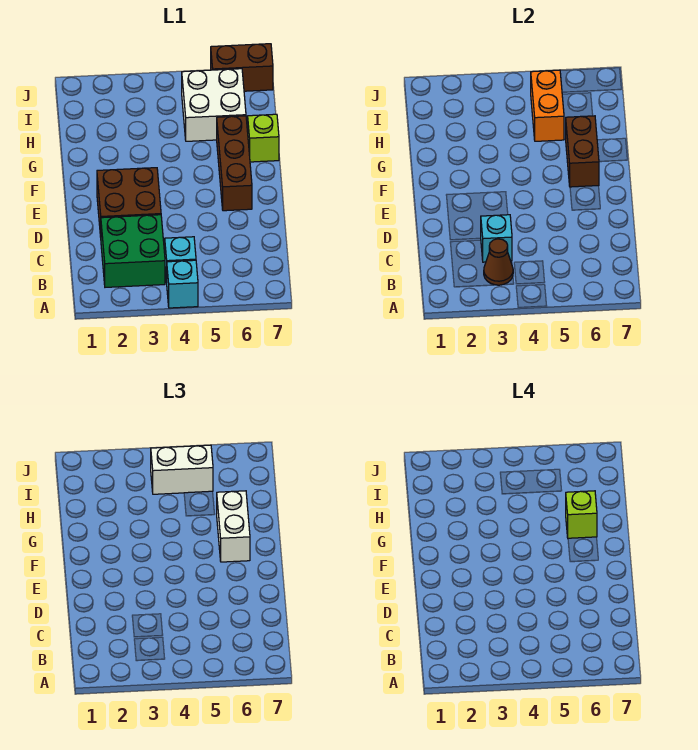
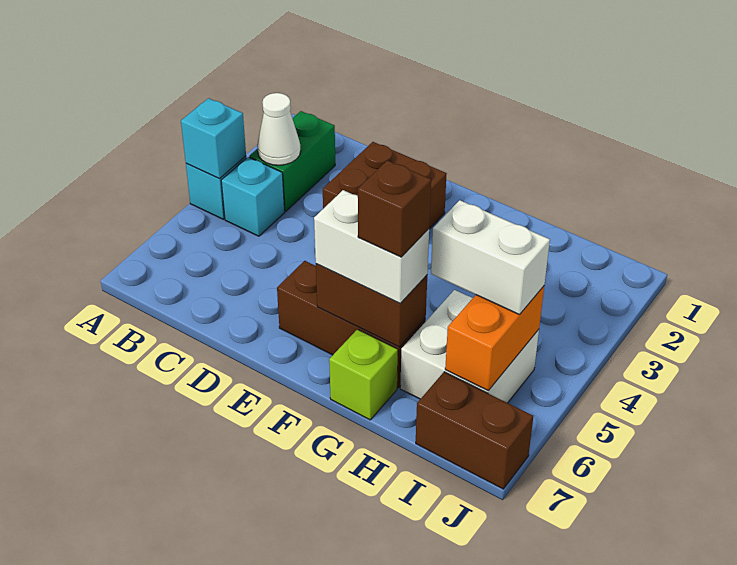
green 2x2 brick [101,215,165,287] -> green 1x2 brick [249,111,335,211]
brown 1x1 cone [484,239,513,285] -> white 1x1 cone [257,93,300,165]
cyan 1x1 brick [481,215,512,262] -> cyan 1x1 brick moved to [181,98,246,179]
lime 1x1 brick [566,491,597,538] -> brown 1x1 brick [358,160,431,257]
orange 1x2 brick [531,70,564,141] -> orange 1x2 brick turned to [445,286,544,391]
white 1x2 brick [151,445,213,494] -> white 1x2 brick turned to [431,200,550,315]
brown 1x2 brick [211,44,273,91] -> brown 1x2 brick turned to [416,372,533,489]

